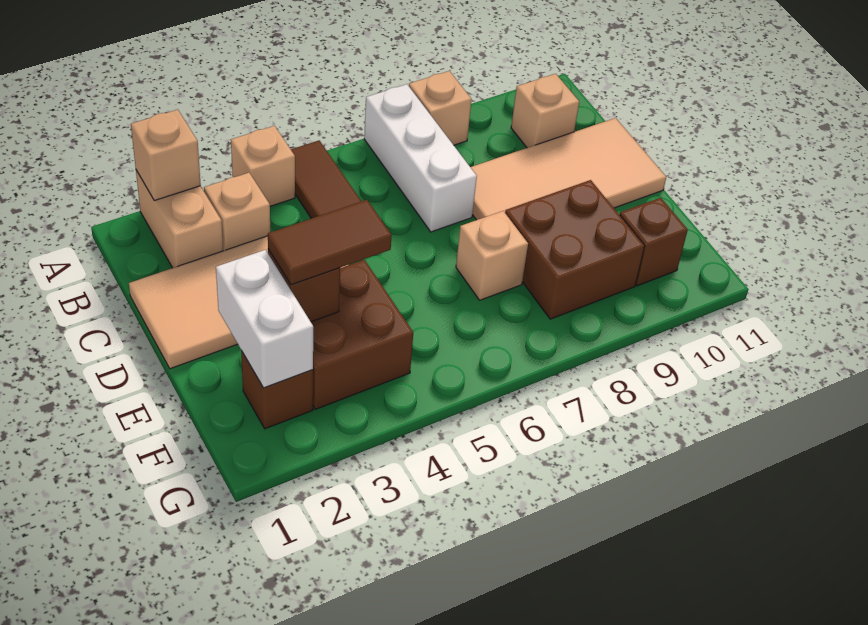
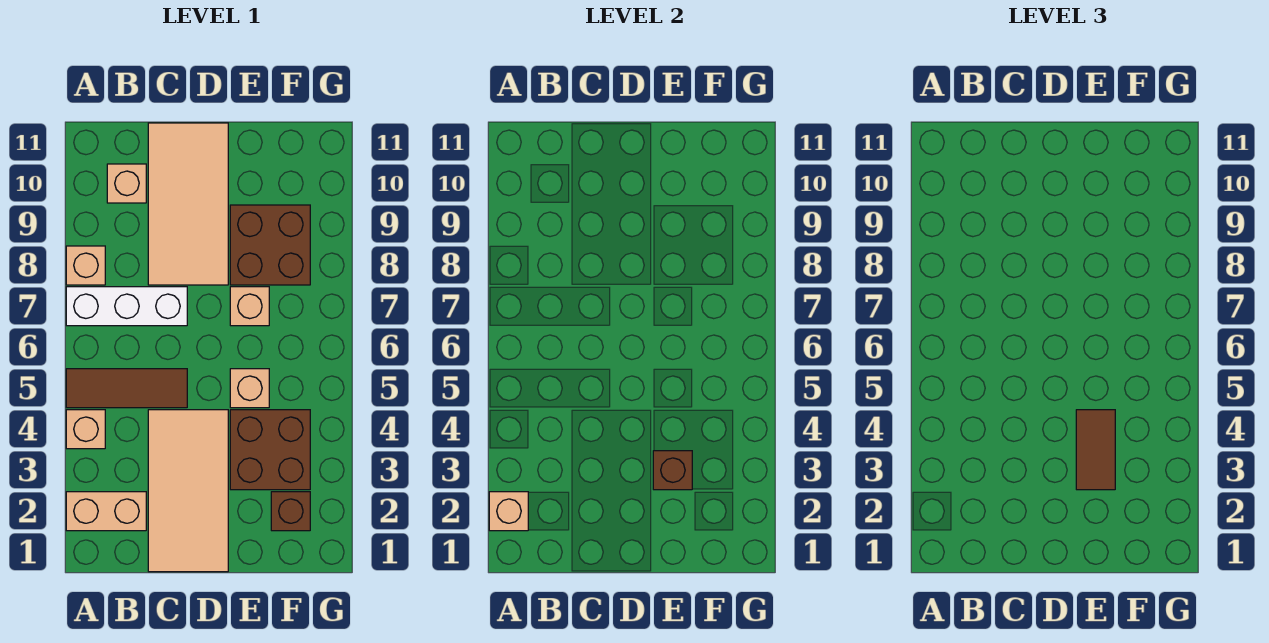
tan 1x1 brick [204,173,270,251] -> tan 1x1 brick moved to [230,369,269,408]
white 1x2 brick [216,250,313,388] -> none
brown 1x1 brick [620,198,688,286] -> none

